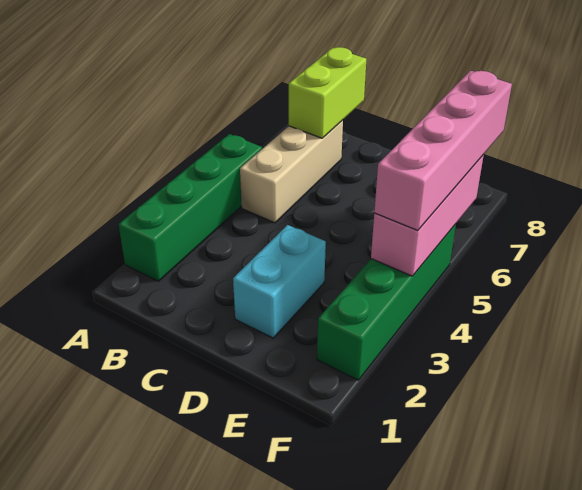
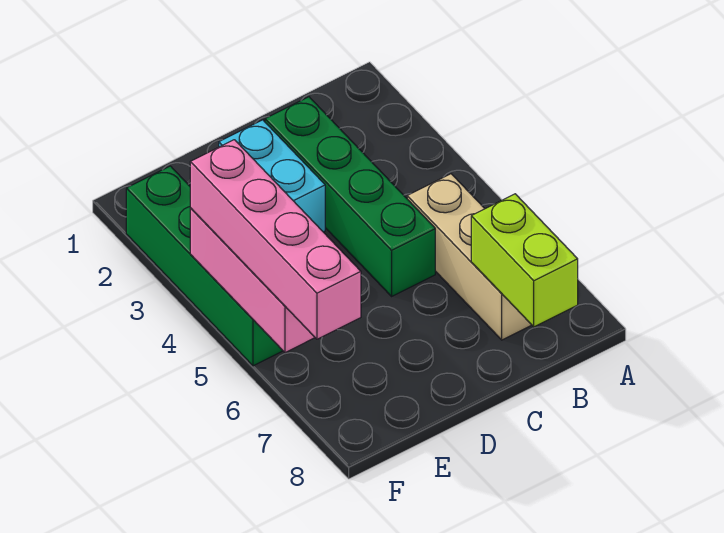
green 1x4 brick [119,134,262,281] -> green 1x4 brick moved to [265,97,435,296]

